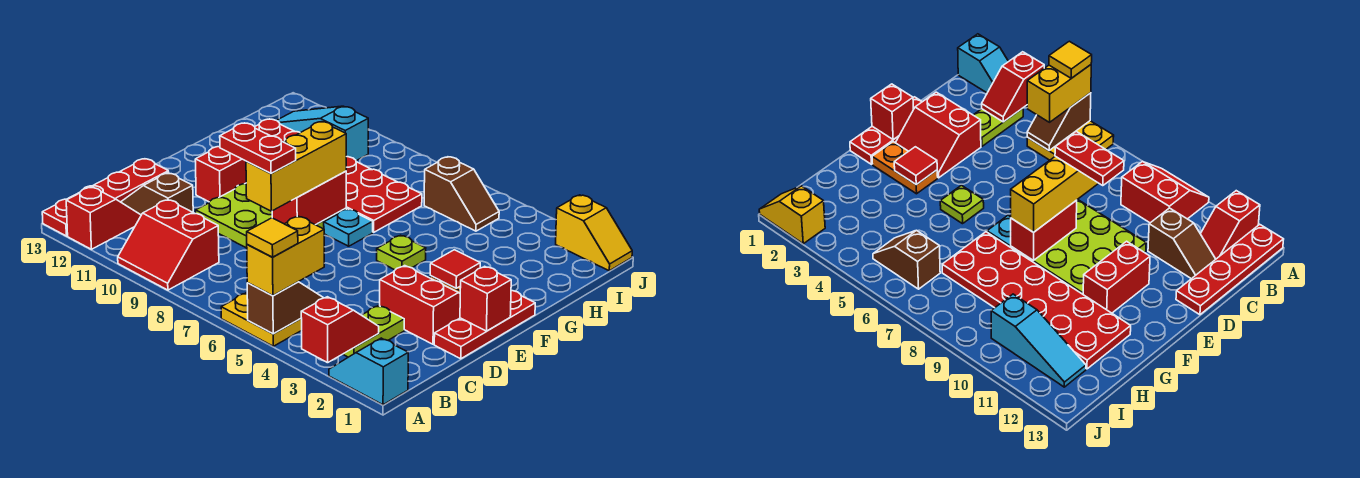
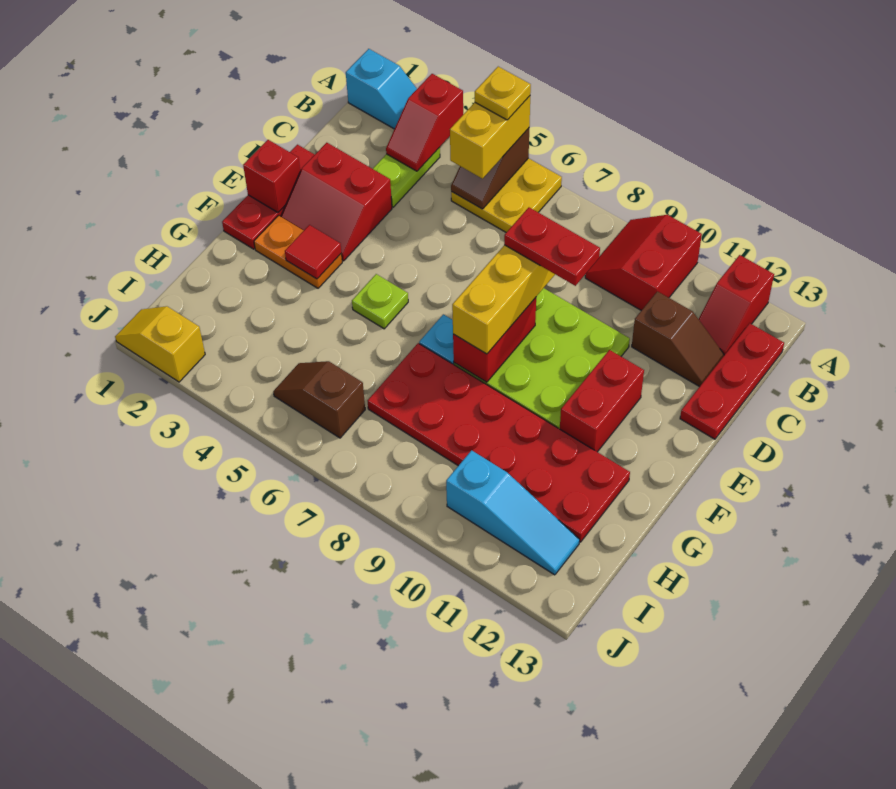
yellow 1x1 tile [247,218,298,257] -> yellow 1x1 plate [475,67,531,120]
red 2x2 slope [118,200,219,290] -> red 2x2 slope turned to [585,215,702,310]
red 1x4 plate [42,159,169,236] -> red 1x3 plate [680,323,784,439]

